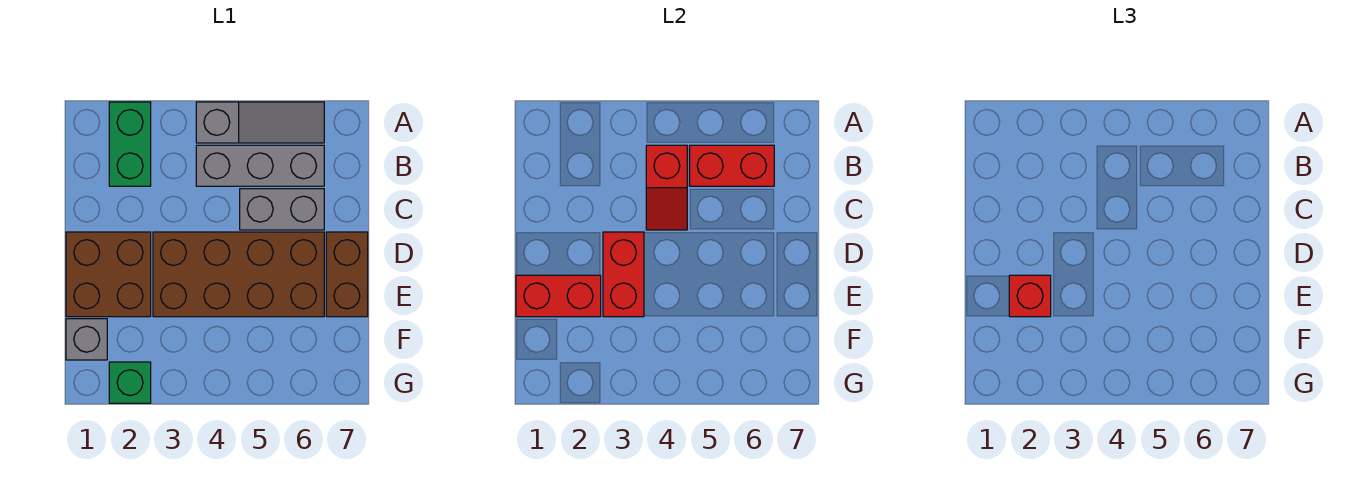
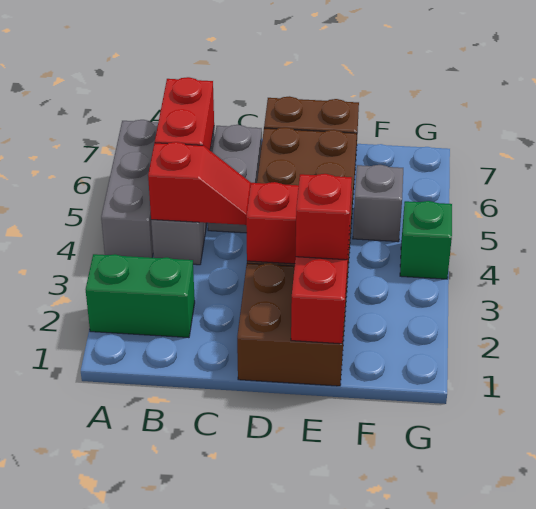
grey 1x3 slope [196,102,324,143] -> grey 1x3 brick [101,120,158,258]
grey 1x1 brick [66,319,107,360] -> grey 1x1 brick moved to [353,165,403,242]
green 1x1 brick [109,362,151,403] -> green 1x1 brick moved to [400,201,452,279]

